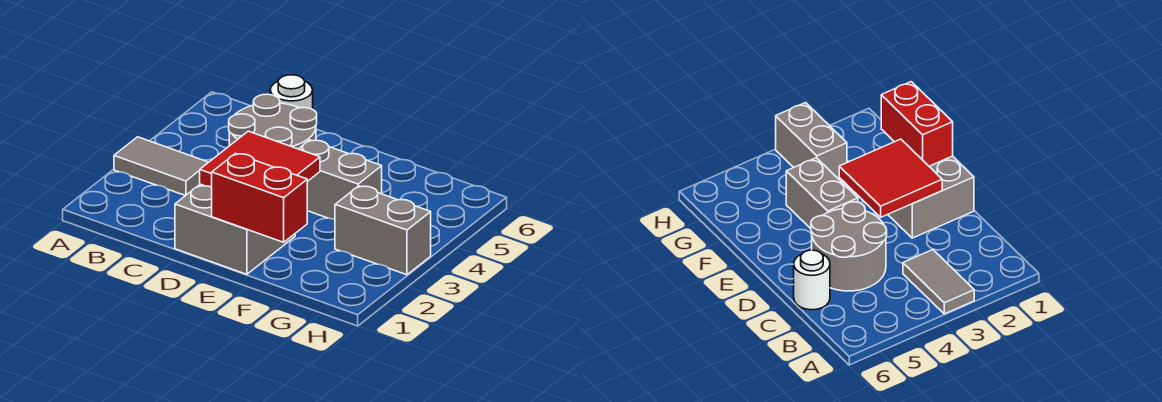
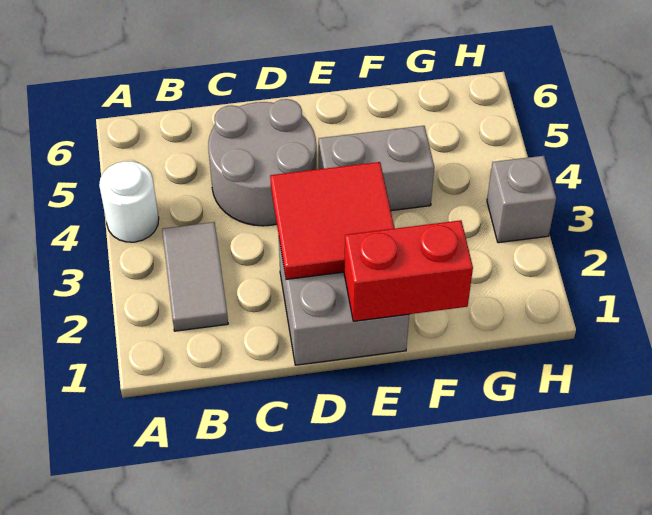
grey 1x2 tile [114,137,208,196] -> grey 1x2 tile turned to [162,222,228,331]
white 1x1 round brick [270,75,313,109] -> white 1x1 round brick moved to [99,161,159,242]
grey 1x2 brick [335,186,431,275] -> grey 1x1 brick [487,156,556,243]

